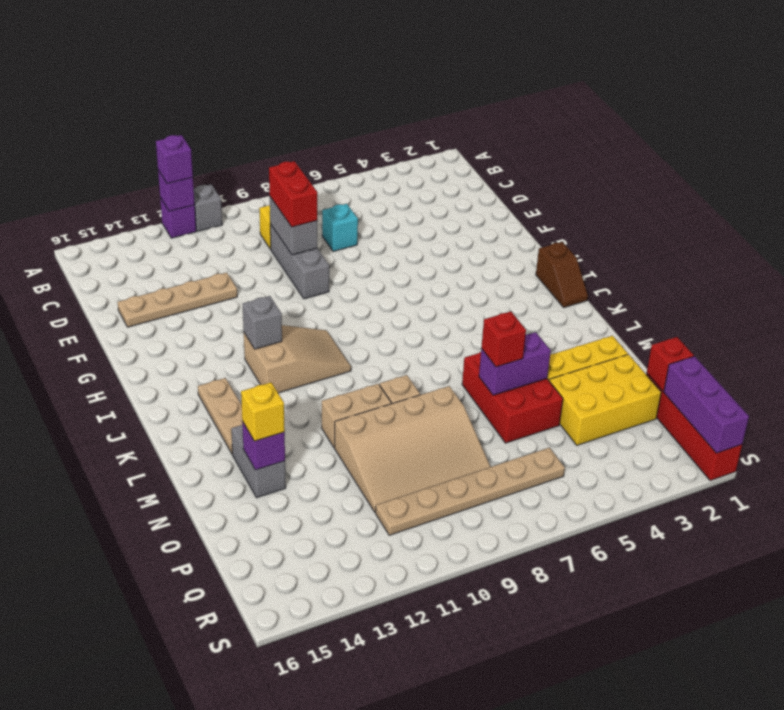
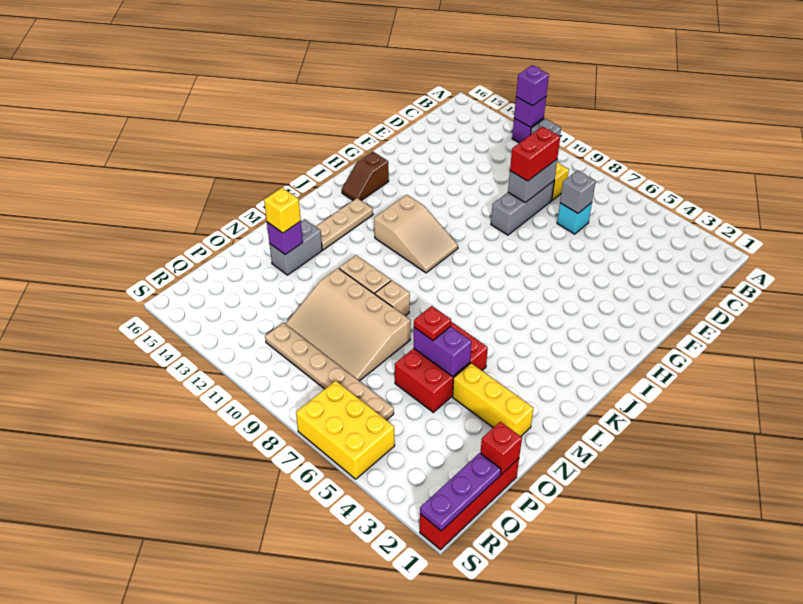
tan 1x4 plate [118,273,237,327] -> none
brown 1x2 slope [536,242,588,307] -> brown 1x2 slope moved to [342,151,389,201]
grey 1x1 brick [243,296,282,349] -> grey 1x1 brick moved to [560,170,596,213]
red 1x1 brick [481,311,526,367] -> red 1x1 plate [414,306,451,341]
yellow 2x3 brick [549,354,661,445] -> yellow 2x3 brick moved to [296,381,395,479]
purple 1x3 brick [664,356,749,453] -> purple 1x3 plate [420,453,501,531]

